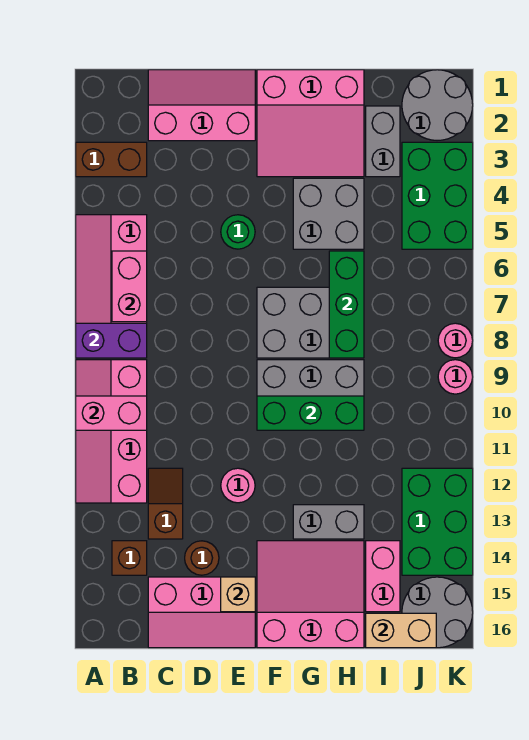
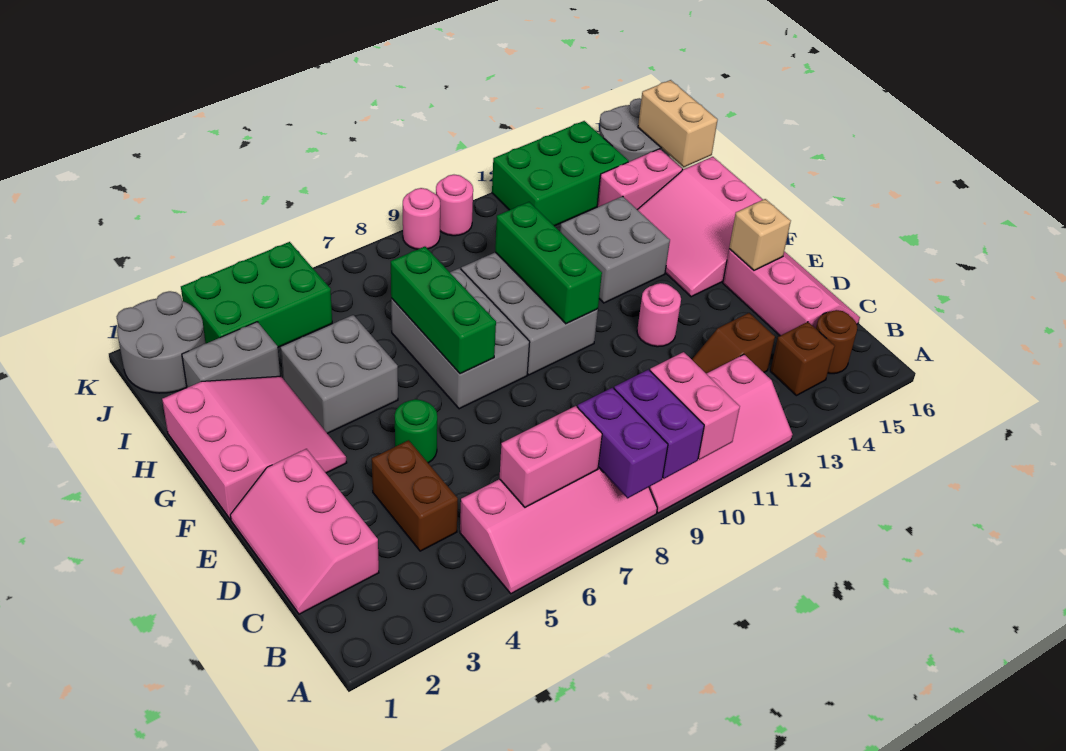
brown 1x2 brick [76,142,147,177] -> brown 1x2 brick moved to [372,440,458,551]
none -> purple 1x2 brick [614,370,704,479]
brown 1x1 round brick [185,541,219,575] -> brown 1x1 round brick moved to [816,310,857,374]
grey 1x2 brick [293,505,364,539] -> grey 2x2 brick [560,196,670,303]
green 1x3 brick [329,251,364,358] -> green 1x3 brick turned to [391,247,496,374]
pink 1x1 round brick [438,323,473,358] -> pink 1x1 round brick moved to [436,175,473,236]

